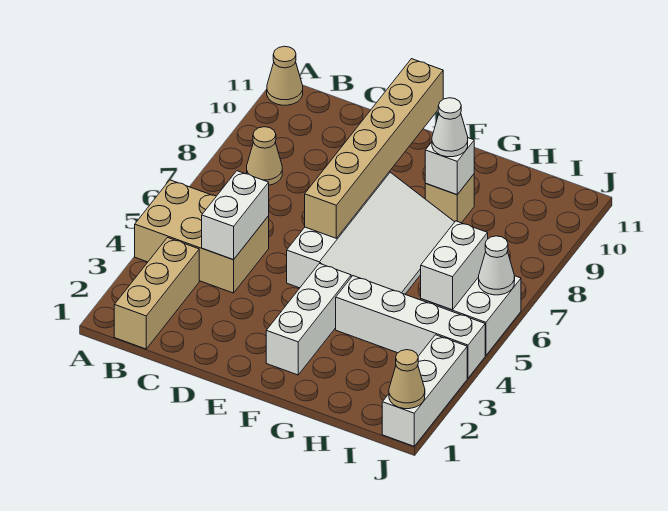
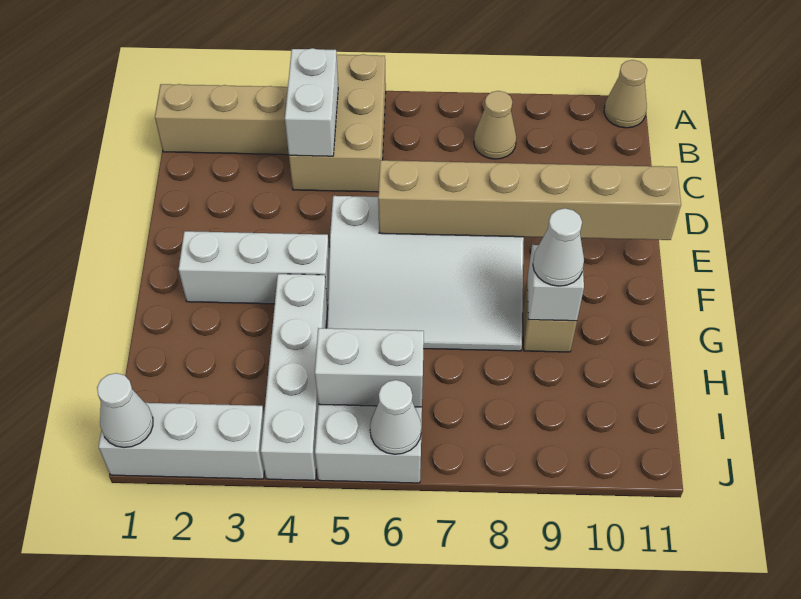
white 1x2 brick [202,171,269,260] -> white 1x2 brick turned to [285,48,338,156]
tan 1x1 cone [389,350,425,409] -> white 1x1 cone [97,373,153,448]

